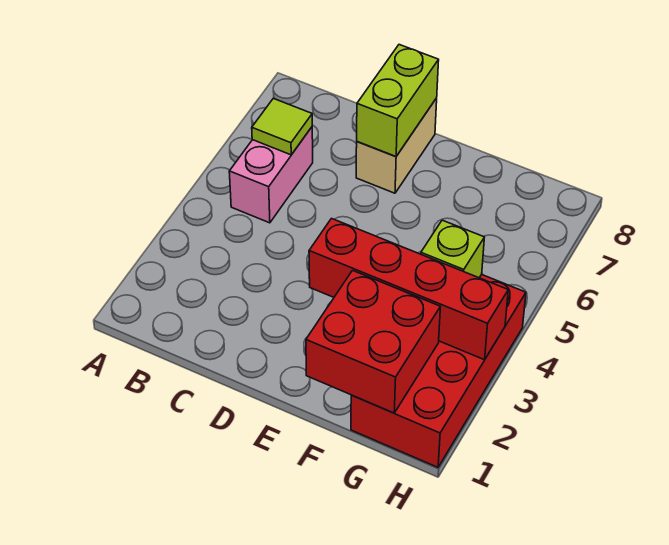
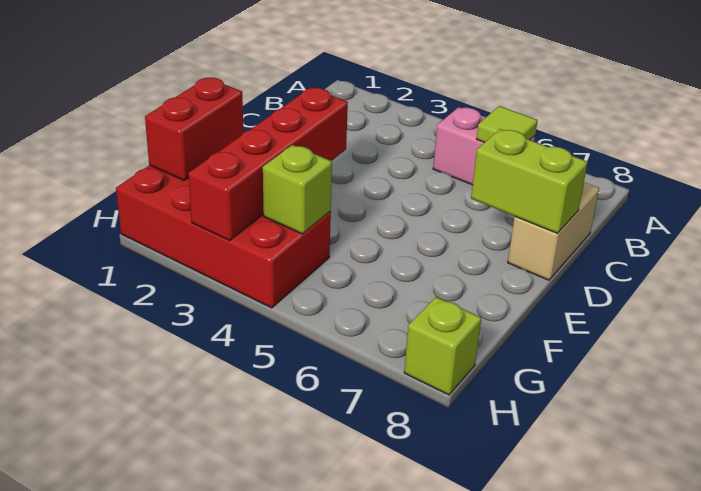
tan 1x2 brick [356,98,437,193] -> tan 1x2 brick turned to [508,182,599,280]
red 2x2 brick [306,270,440,413] -> red 1x2 brick [145,77,243,180]
none -> lime 1x1 brick [404,297,481,395]

